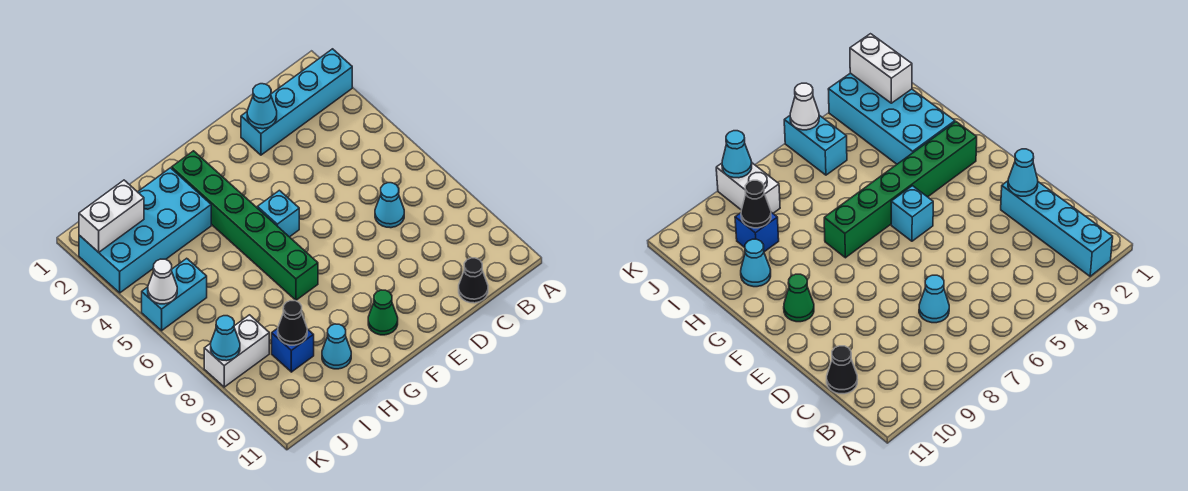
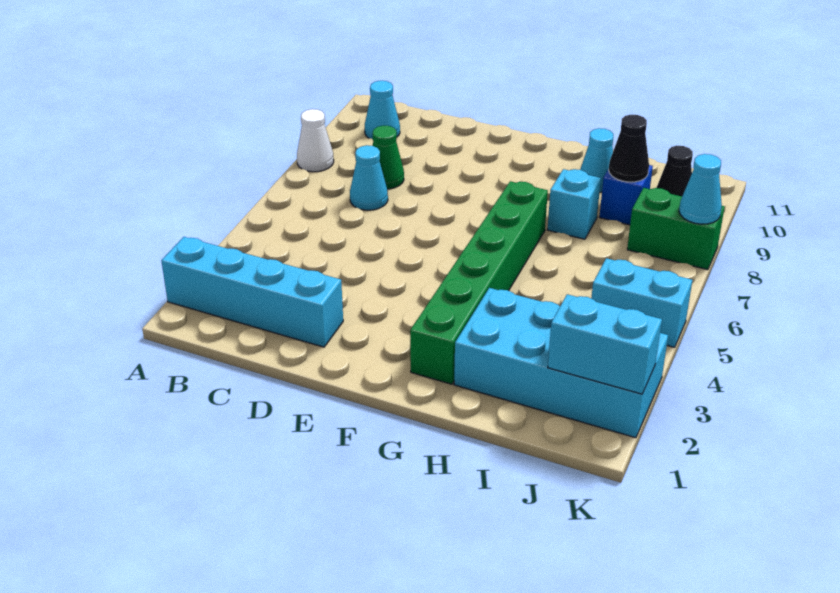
black 1x1 cone [459,258,488,303] -> black 1x1 cone moved to [657,146,693,196]
cyan 1x1 cone [247,84,277,129] -> cyan 1x1 cone moved to [365,81,400,139]
cyan 1x1 brick [257,190,299,237] -> cyan 1x1 brick moved to [547,169,601,239]
green 1x1 cone [368,290,398,335] -> green 1x1 cone moved to [372,126,404,189]
white 1x2 brick [79,180,144,252] -> cyan 1x2 brick [548,294,662,394]
white 1x2 brick [204,315,269,387] -> green 1x2 brick [627,188,725,270]
white 1x1 cone [148,259,177,304] -> white 1x1 cone moved to [297,109,334,172]

